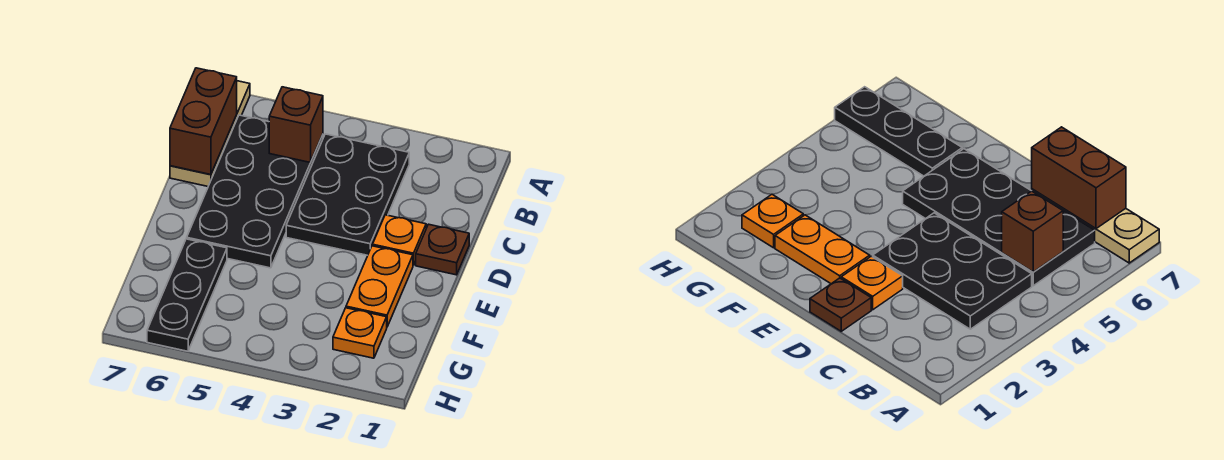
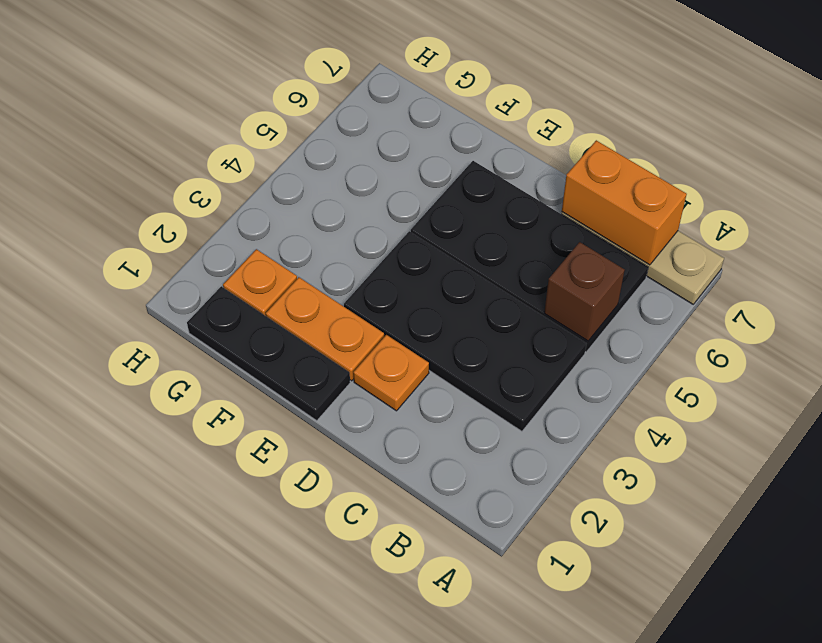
black 2x3 plate [286,134,409,255] -> black 2x4 plate [344,231,587,431]
brown 1x2 brick [170,68,237,175] -> orange 1x2 brick [562,140,687,265]
brown 1x1 plate [416,224,469,275] -> none
black 1x3 plate [147,239,227,351] -> black 1x3 plate moved to [187,286,350,421]

